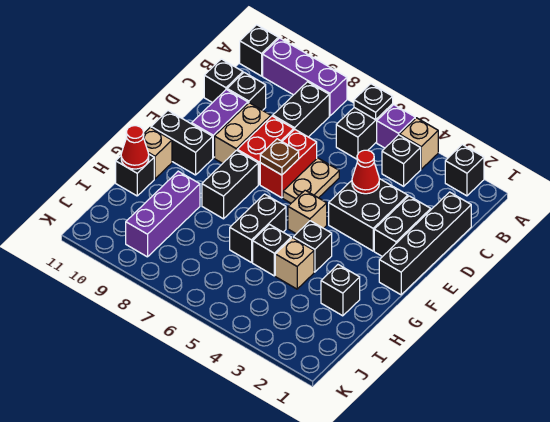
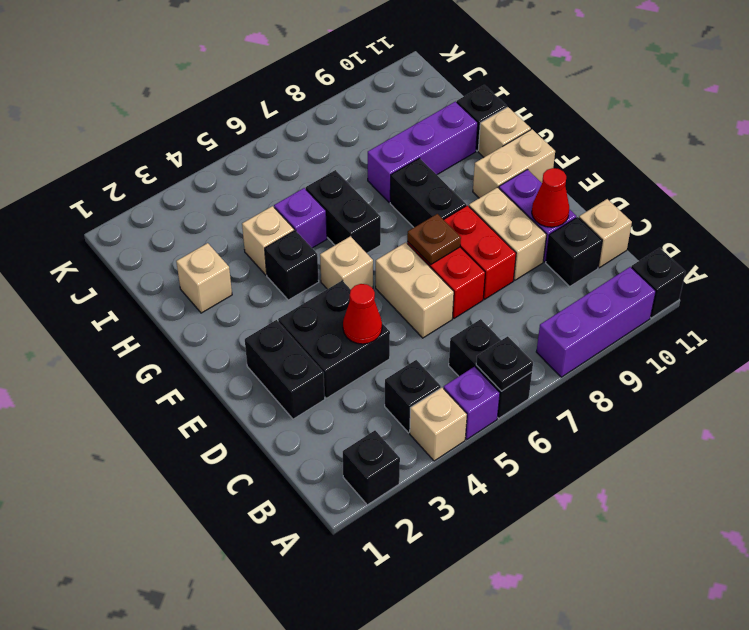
black 1x2 brick [273,82,329,137] -> none
black 1x4 brick [379,192,471,295] -> none
black 1x1 brick [204,59,243,103] -> tan 1x1 brick [579,199,632,268]
tan 1x2 plate [283,158,339,203] -> tan 1x2 brick [376,242,454,338]
black 1x2 brick [151,111,213,175] -> tan 1x2 brick [473,129,555,198]
black 1x1 brick [321,265,360,316] -> tan 1x1 brick [176,243,232,313]
black 1x1 brick [253,225,291,276] -> purple 1x1 brick [274,188,327,248]
purple 1x3 brick [126,171,200,257] -> purple 1x3 brick turned to [368,102,478,202]
red 1x1 cone [121,126,149,169] -> red 1x1 cone moved to [532,168,569,227]

